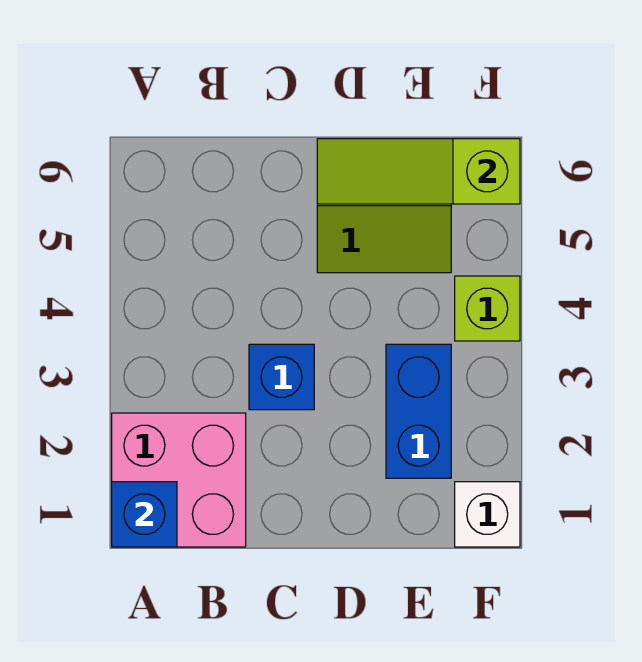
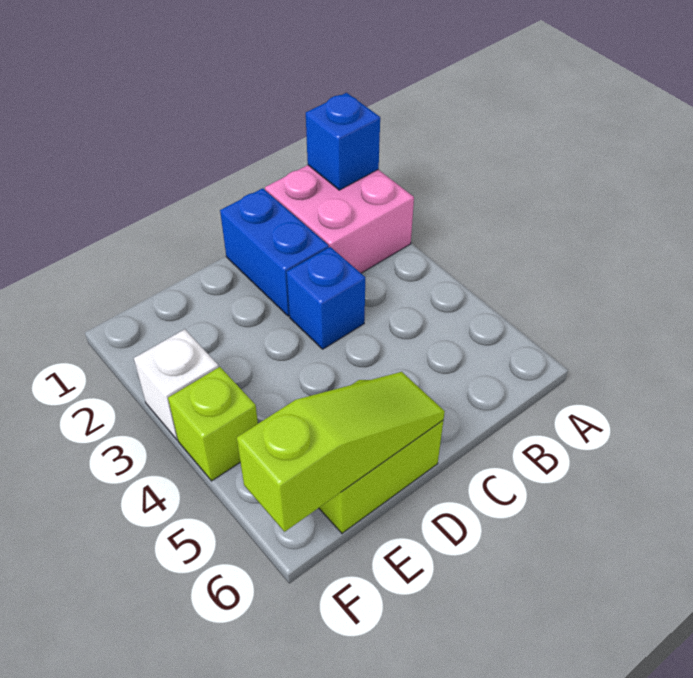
blue 1x2 brick [386,344,451,478] -> blue 1x2 brick moved to [220,188,329,316]
white 1x1 brick [455,482,520,547] -> white 1x1 brick moved to [134,329,218,440]

